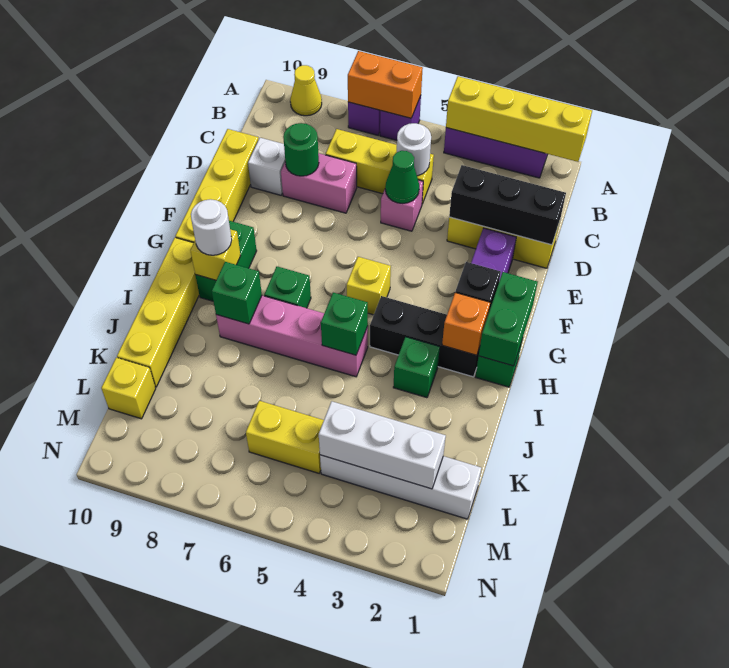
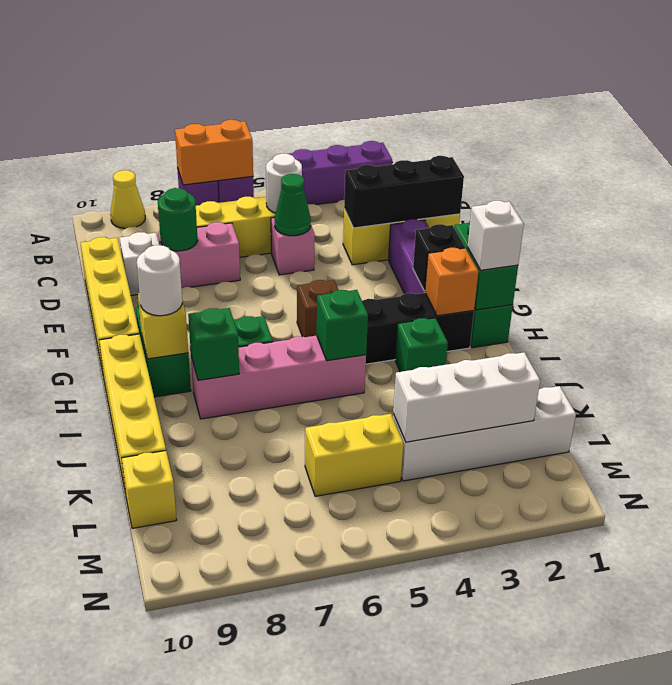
yellow 1x4 brick [446,76,592,162] -> none
yellow 1x1 brick [347,257,391,315] -> brown 1x1 brick [297,280,338,337]
none -> white 1x1 brick [468,201,524,270]

